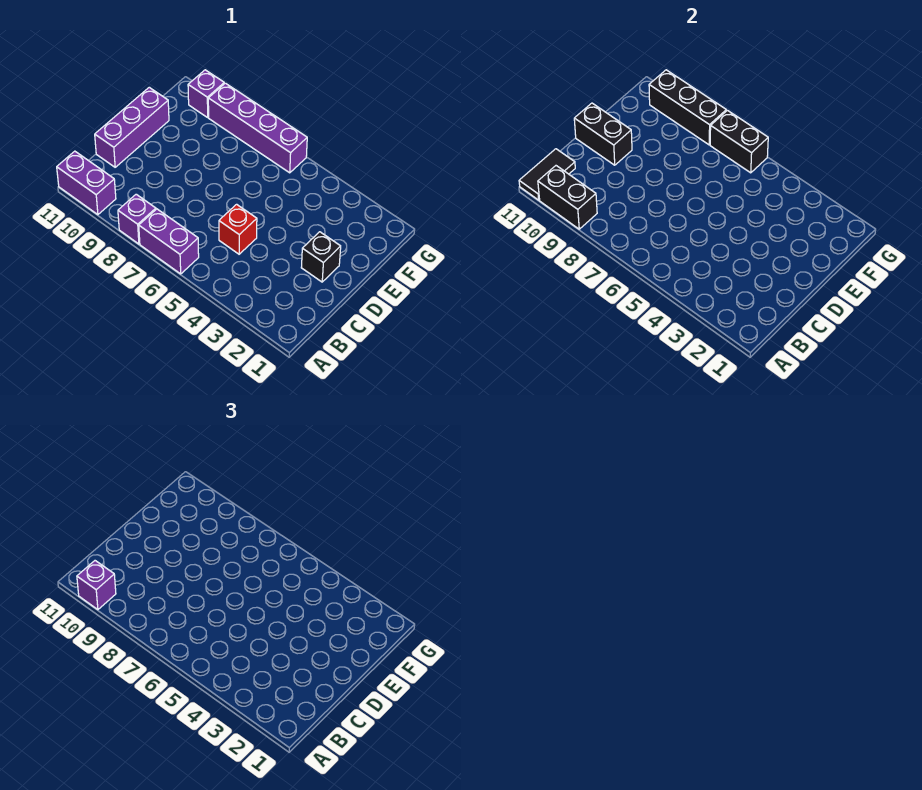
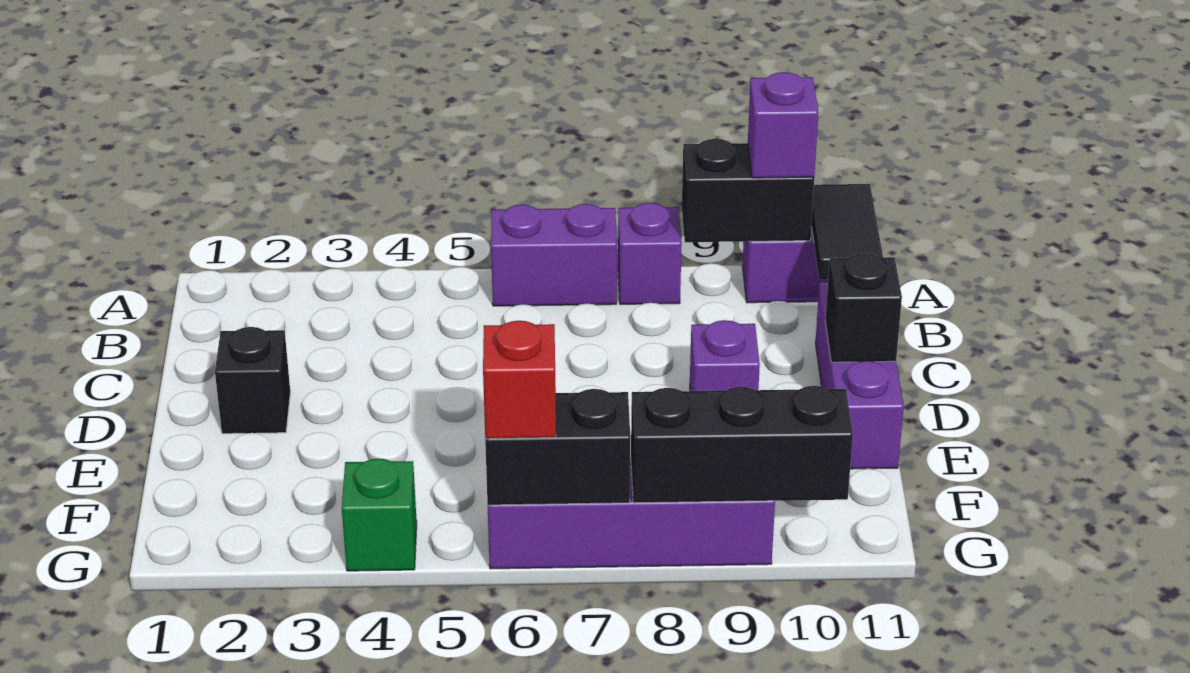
red 1x1 brick [219,204,257,254] -> red 1x1 brick moved to [483,321,556,439]
black 1x2 brick [574,103,632,165] -> black 1x1 brick [825,253,902,362]
none -> green 1x1 brick [342,459,417,571]
purple 1x1 brick [188,70,224,117] -> purple 1x1 brick moved to [690,320,760,391]

